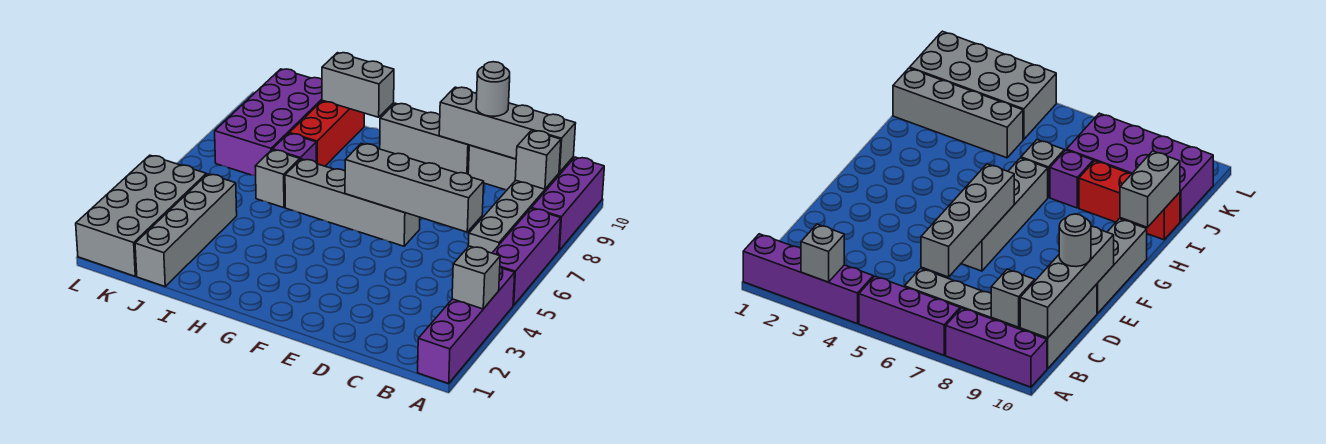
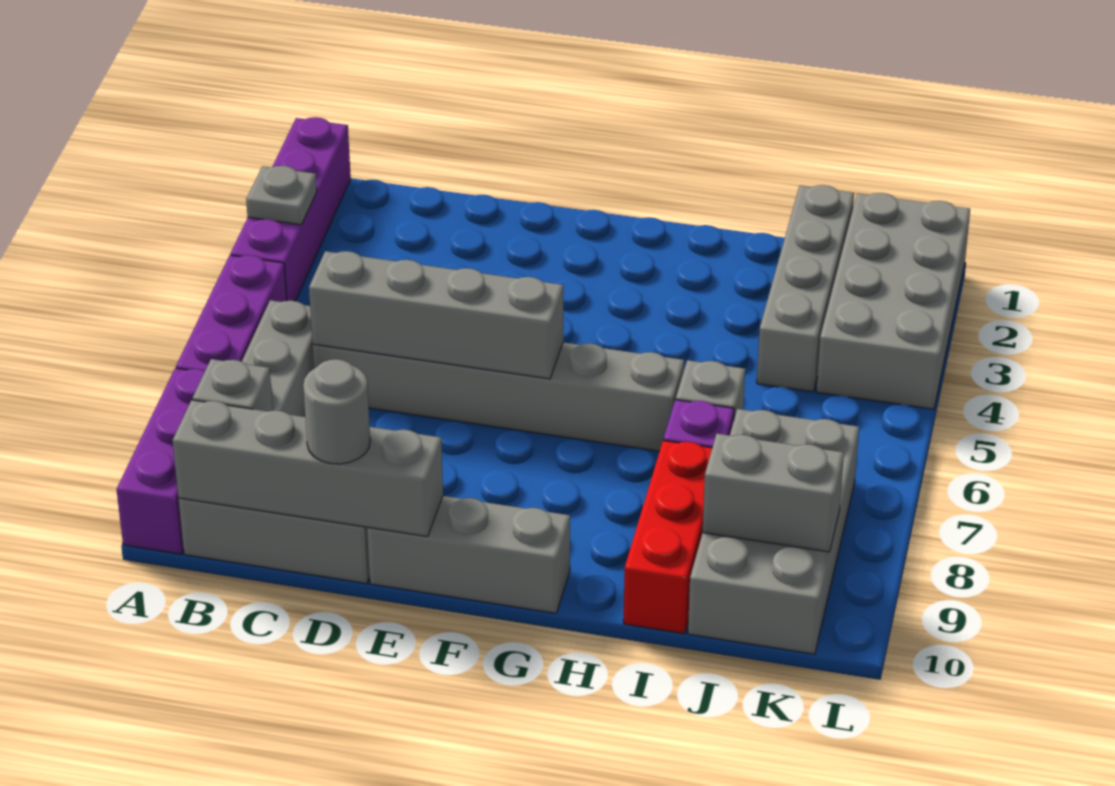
grey 1x1 brick [452,246,500,309] -> grey 1x1 plate [246,166,317,225]
grey 1x4 brick [285,159,420,246] -> grey 1x6 brick [313,342,684,451]
grey 1x2 brick [322,53,394,117] -> grey 1x2 brick moved to [703,434,844,552]
purple 2x4 brick [215,69,322,176] -> grey 2x4 brick [688,409,859,654]

